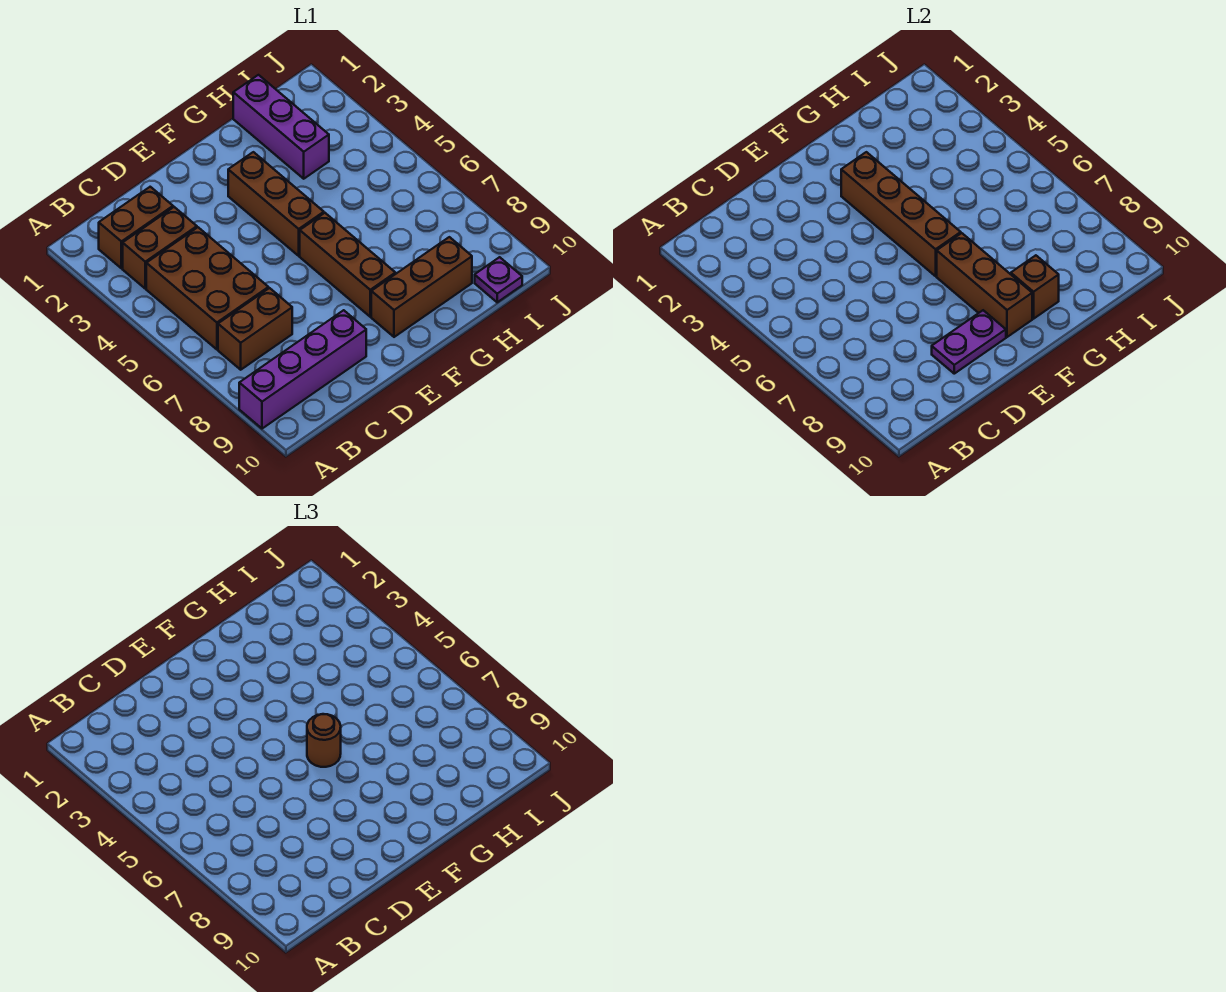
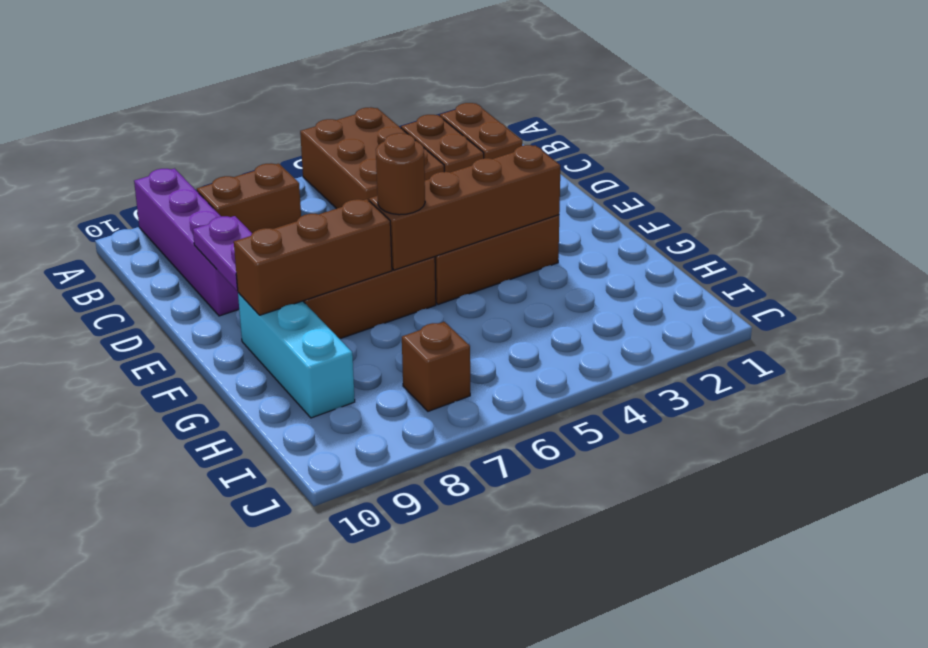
brown 2x3 brick [146,227,268,349] -> brown 2x3 brick turned to [300,107,444,209]
brown 1x2 brick [218,288,292,370] -> brown 1x2 brick turned to [197,163,301,233]
brown 1x3 brick [371,237,472,337] -> cyan 1x3 brick [238,293,355,418]
brown 1x1 brick [1011,255,1059,319] -> brown 1x1 brick moved to [402,322,470,411]
purple 1x3 brick [233,75,329,179] -> none
purple 1x1 plate [475,257,522,302] -> none

